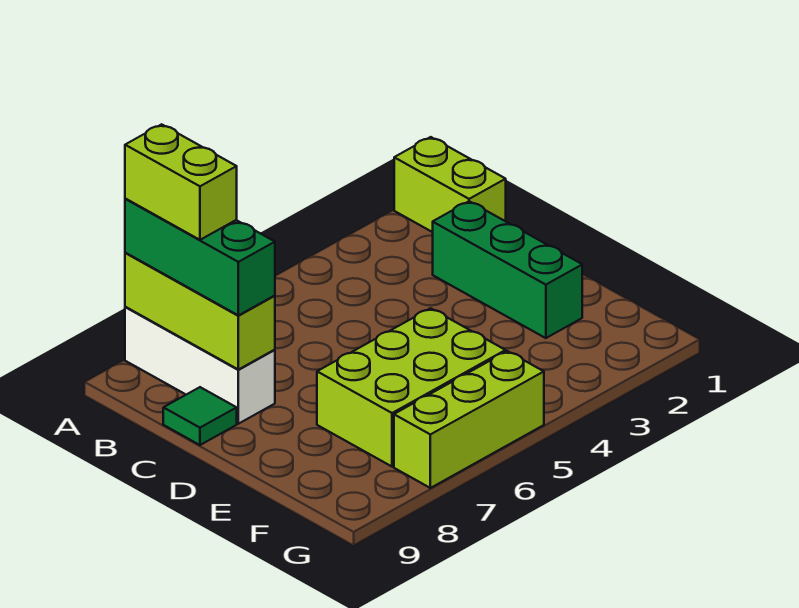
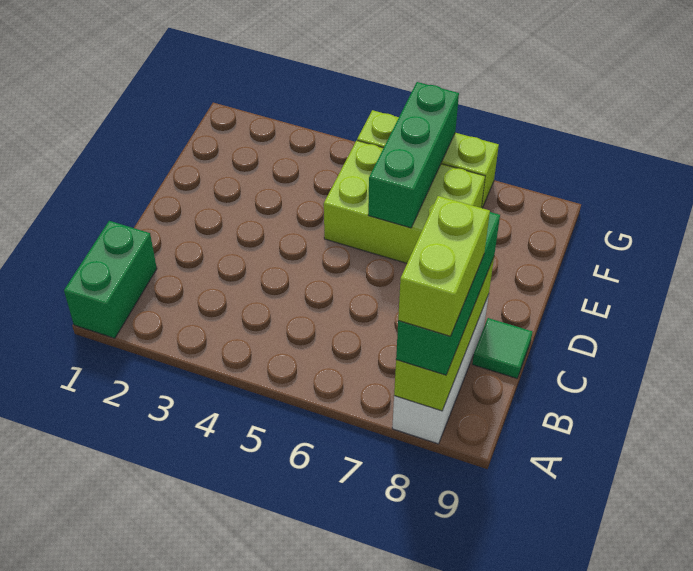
lime 1x2 brick [394,137,506,232] -> green 1x2 brick [64,221,157,338]
green 1x3 brick [433,201,582,338] -> green 1x3 brick moved to [368,82,459,228]

